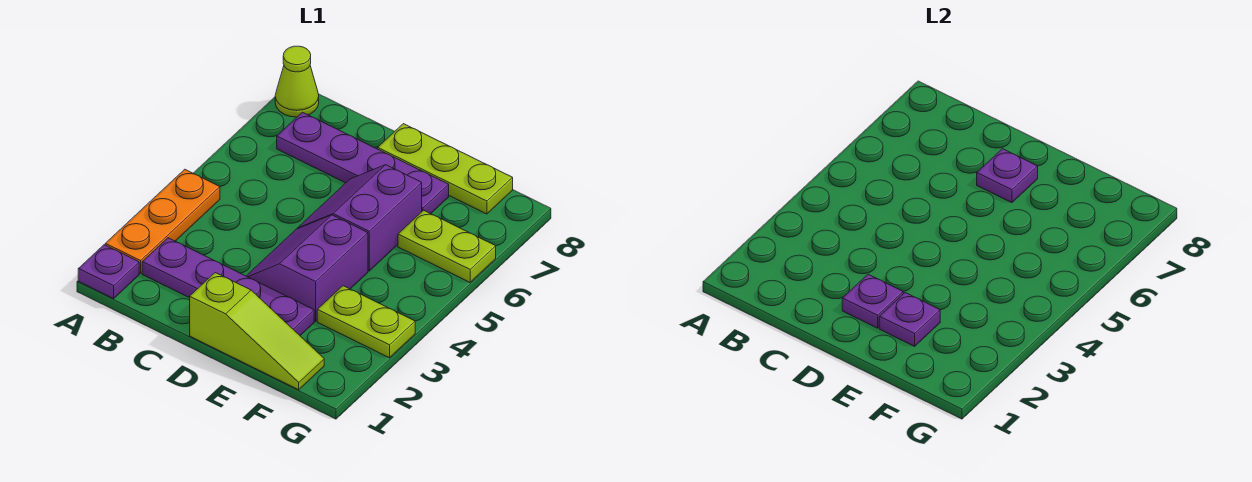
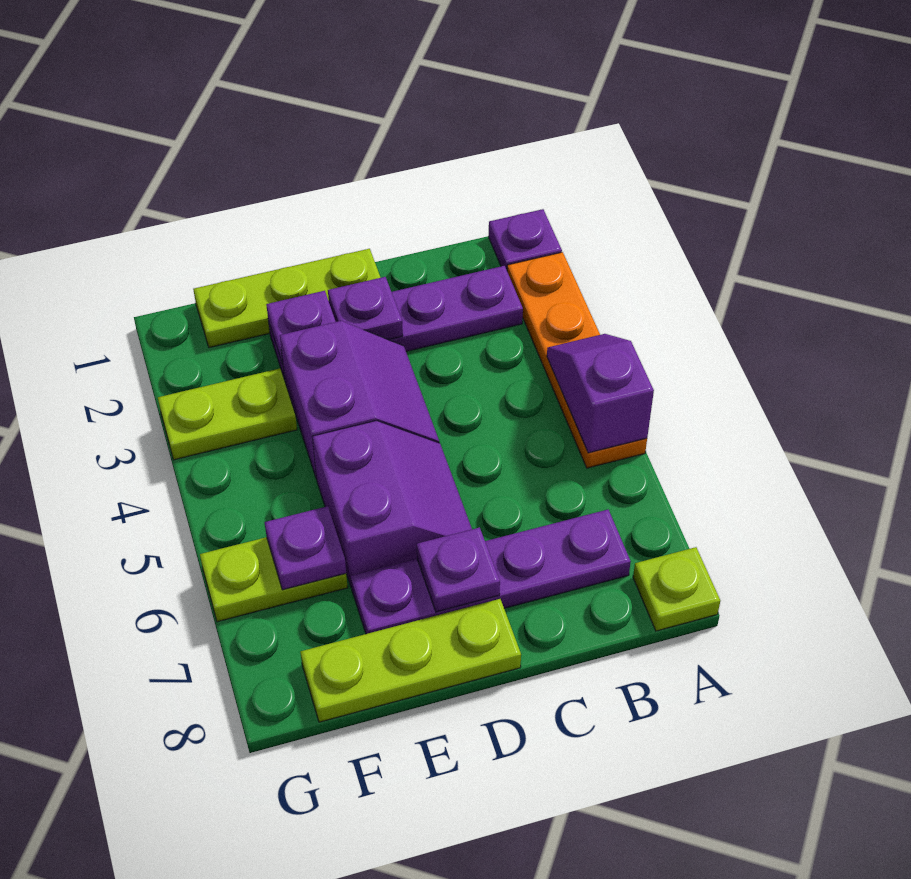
orange 1x3 plate [105,169,220,274] -> orange 1x4 plate [507,252,647,468]
none -> purple 1x2 slope [547,334,654,453]
lime 1x1 cone [275,46,319,117] -> lime 1x1 plate [633,547,720,631]
lime 1x3 slope [190,273,324,390] -> lime 1x3 plate [193,249,381,348]
none -> purple 1x1 plate [264,506,346,590]

